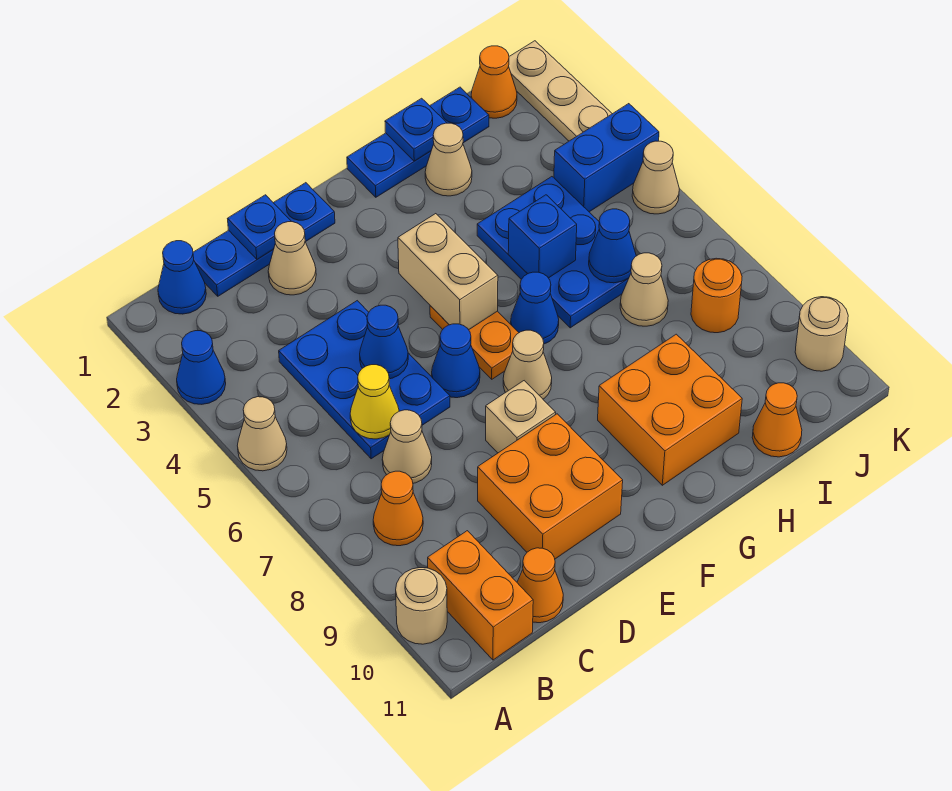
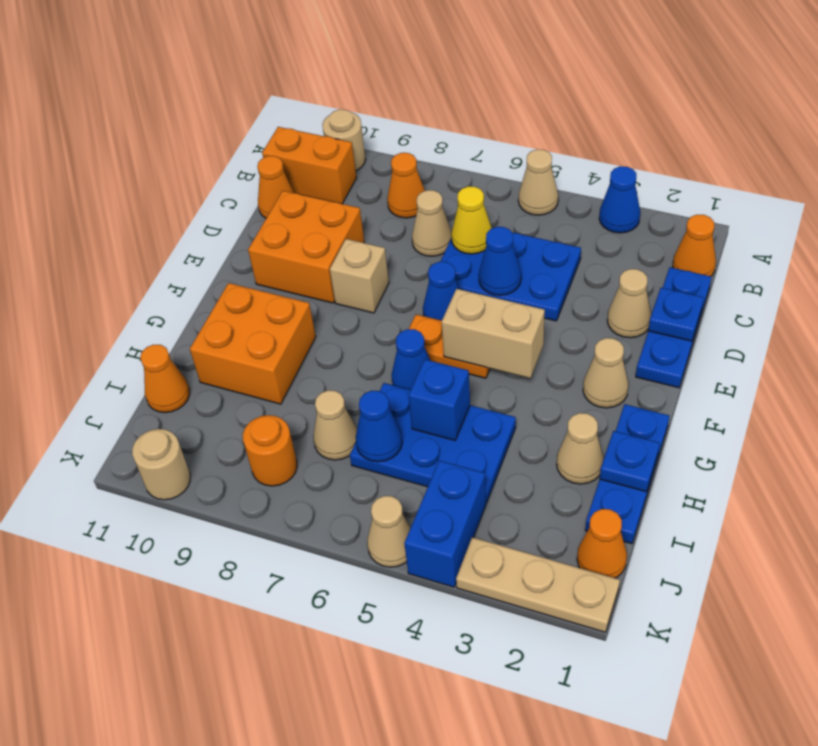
blue 1x1 cone [158,241,206,314] -> orange 1x1 cone [673,215,716,276]
tan 1x1 cone [503,330,552,399] -> tan 1x1 cone moved to [583,338,628,408]

